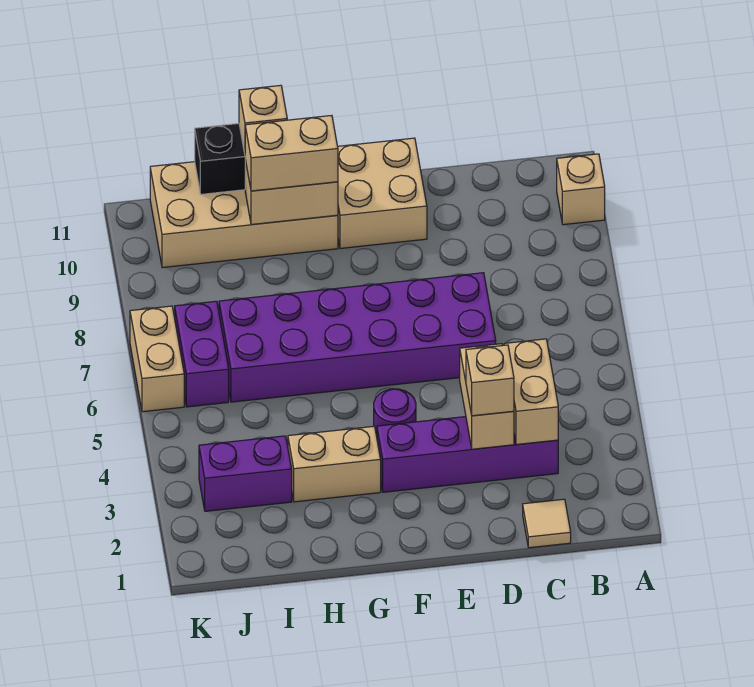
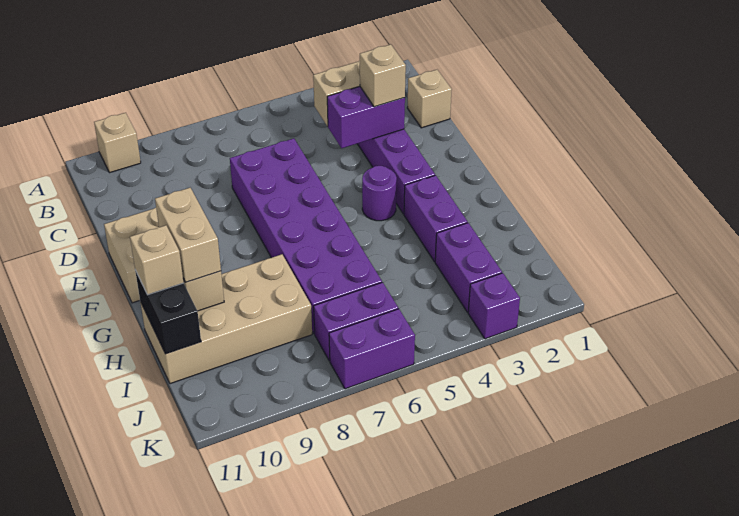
tan 1x1 tile [523,499,571,548] -> tan 1x1 brick [407,70,452,128]
tan 1x2 brick [460,344,514,449] -> purple 1x2 brick [327,87,405,148]
tan 1x2 brick [288,426,381,502] -> purple 1x2 brick [404,175,468,262]
tan 2x4 brick [150,162,338,268] -> tan 2x4 brick turned to [140,254,312,384]
none -> purple 1x1 brick [468,273,520,339]
tan 1x2 brick [130,306,184,412] -> purple 1x2 brick [329,309,415,389]

